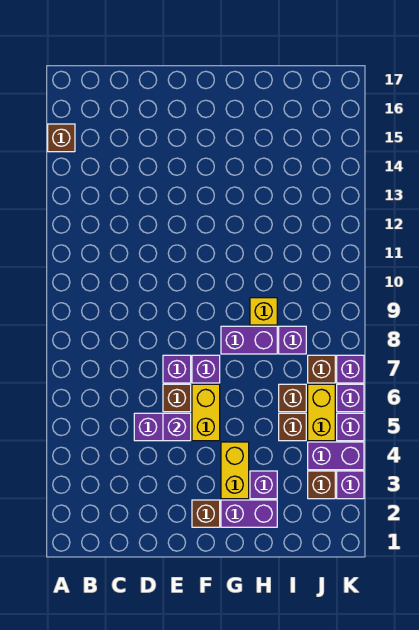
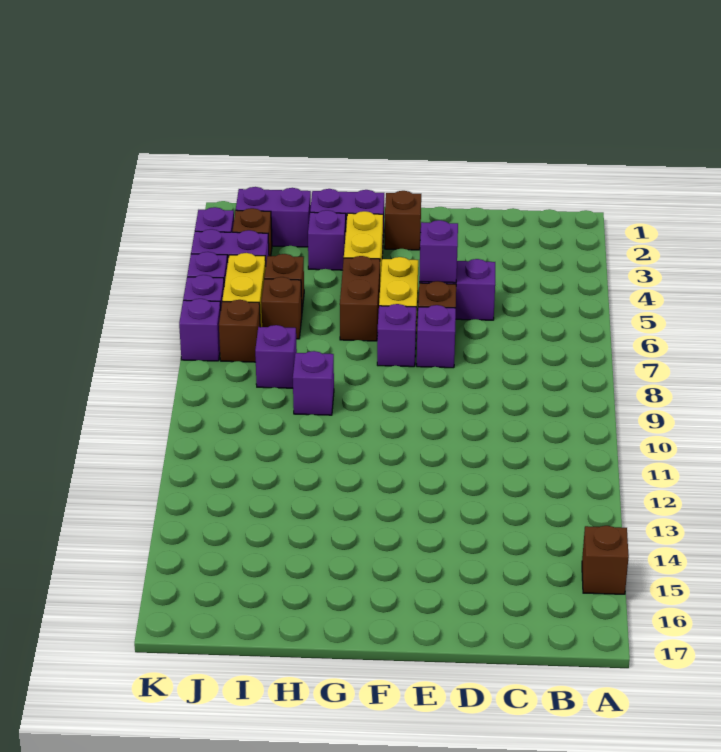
none -> brown 1x2 brick [340,256,380,341]
purple 1x2 brick [221,326,277,354] -> purple 1x2 brick moved to [236,187,311,247]
yellow 1x1 brick [250,298,277,325] -> purple 1x1 brick [293,351,334,415]

